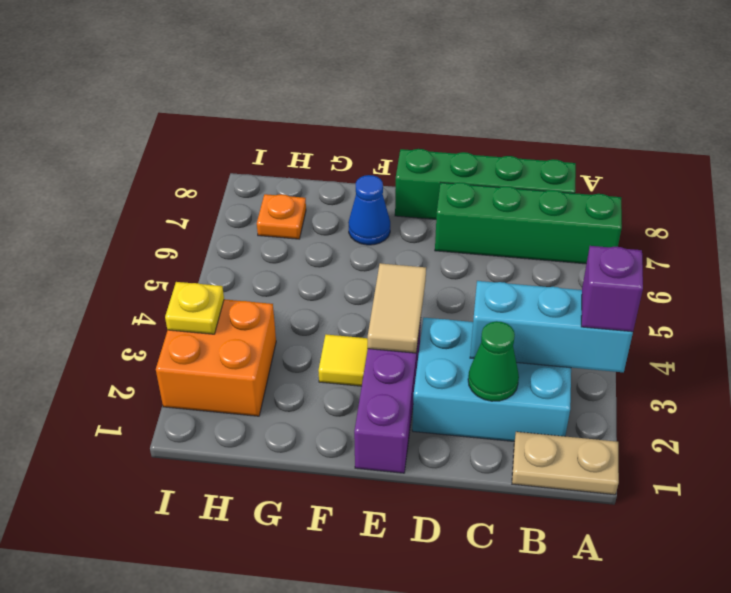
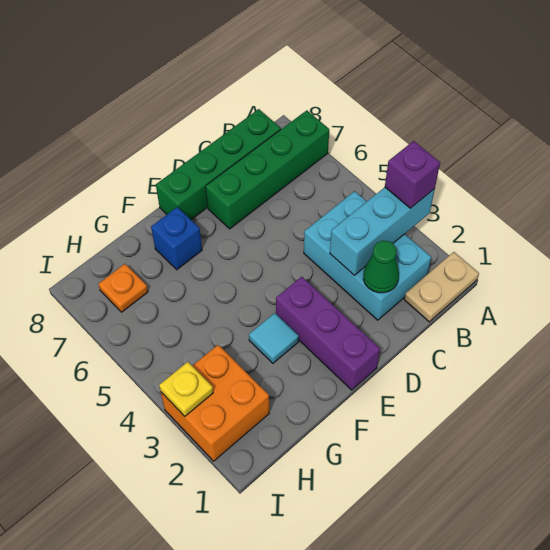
cyan 2x3 brick [412,318,571,441] -> cyan 2x3 brick turned to [304,191,431,320]
tan 1x2 tile [368,263,426,353] -> none
yellow 1x1 tile [318,334,368,386] -> cyan 1x1 tile [249,313,299,363]
blue 1x1 cone [348,175,390,245] -> blue 1x1 brick [151,207,202,270]

